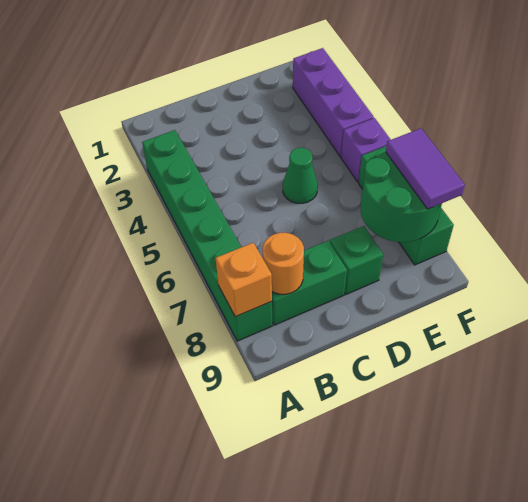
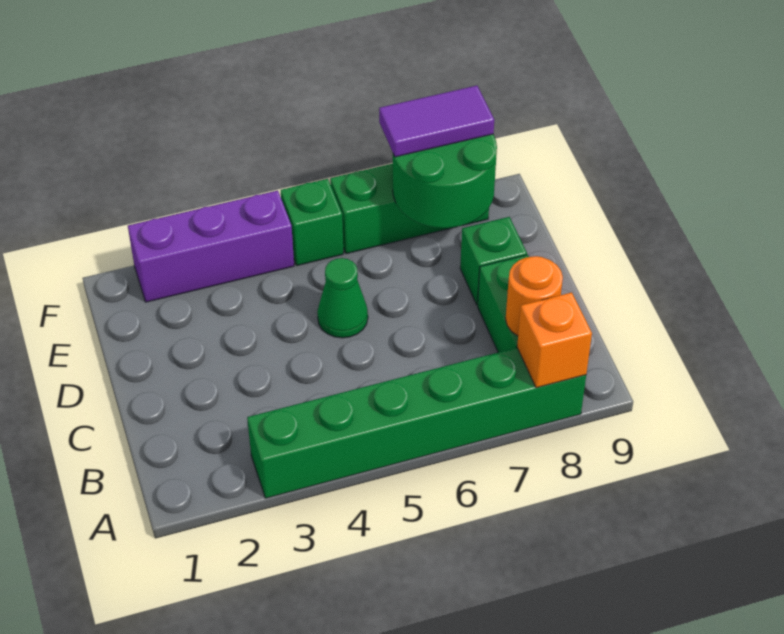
purple 1x1 brick [341,118,391,182] -> green 1x1 brick [281,179,343,266]

